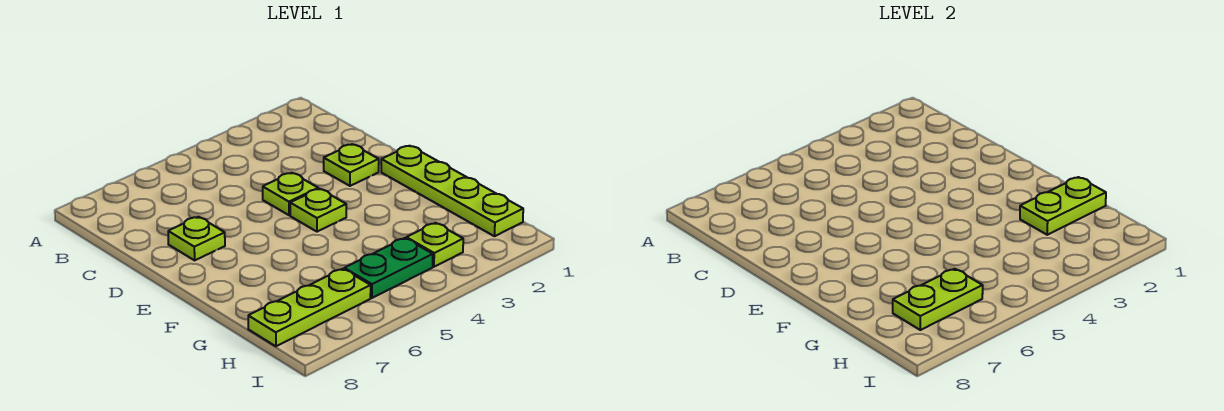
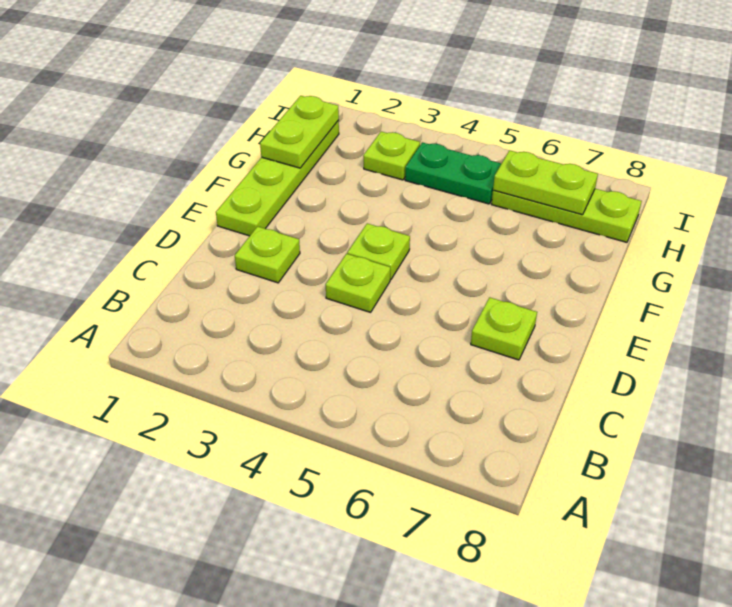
lime 1x2 plate [1020,177,1106,235] -> lime 1x2 plate turned to [260,96,339,168]

